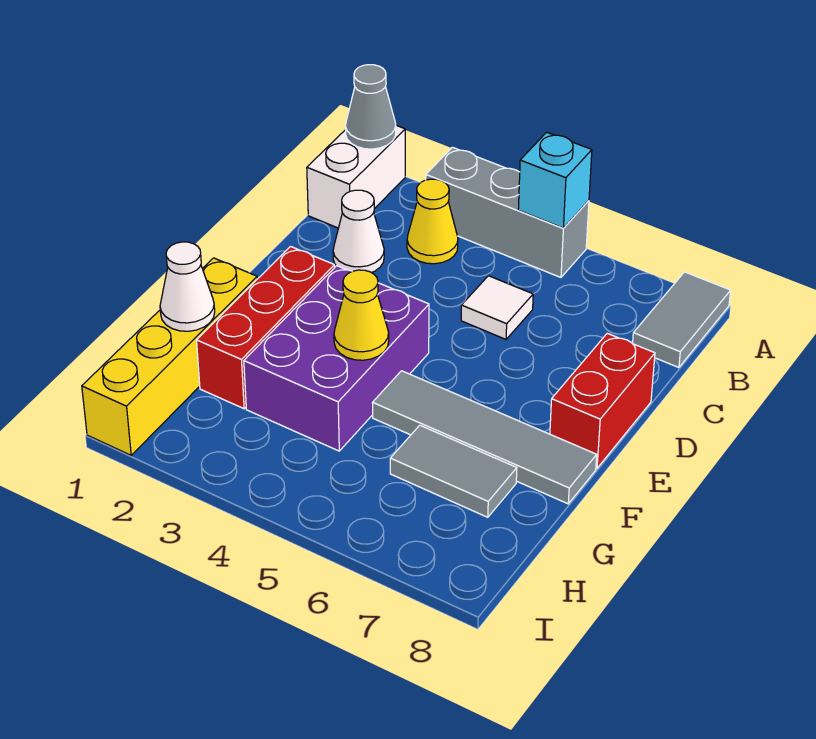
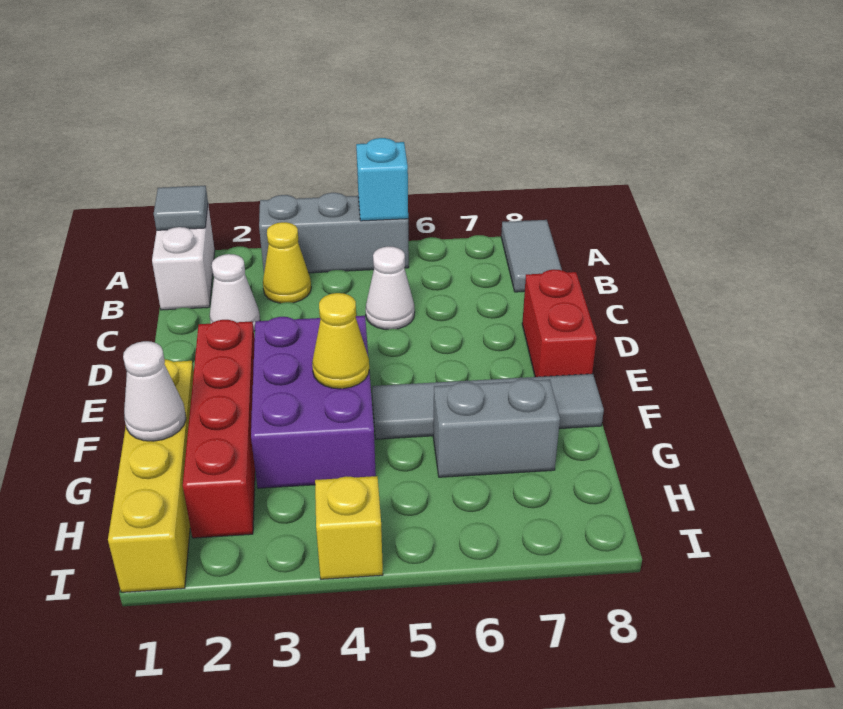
grey 1x1 cone [345,65,396,149] -> grey 1x1 tile [154,186,208,230]
white 1x1 tile [461,276,533,339] -> white 1x1 cone [366,247,415,329]
red 1x3 brick [197,247,335,409] -> red 1x4 brick [183,320,255,538]
grey 1x2 tile [390,425,517,517] -> grey 1x2 brick [433,379,560,477]
none -> yellow 1x1 brick [315,476,383,579]

